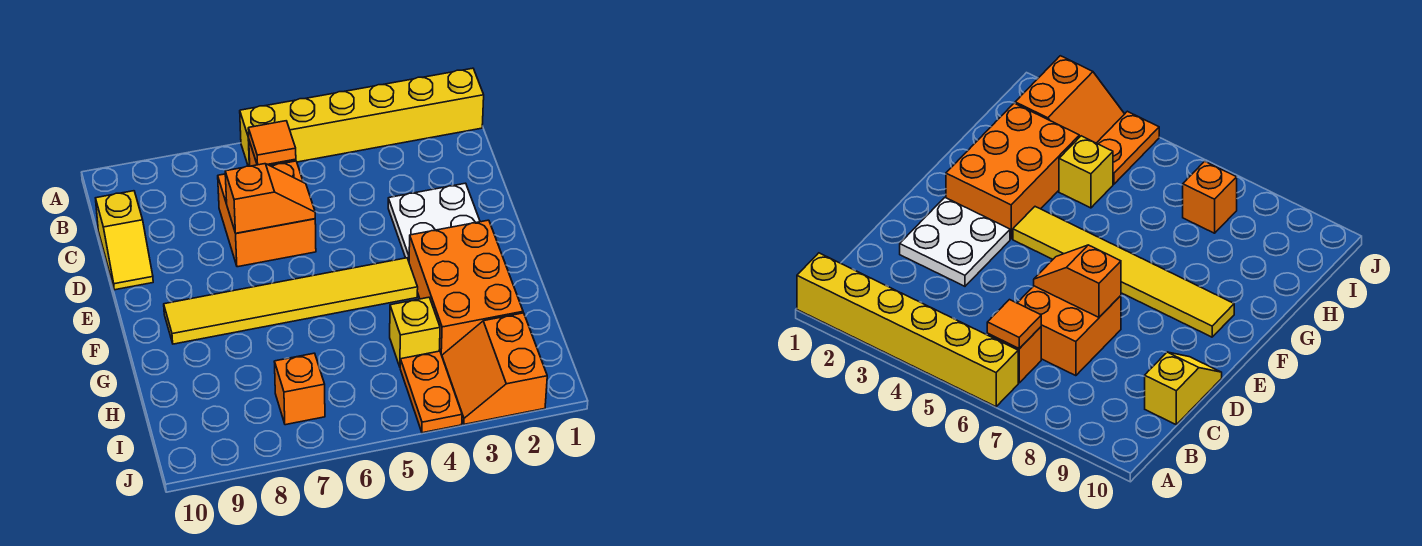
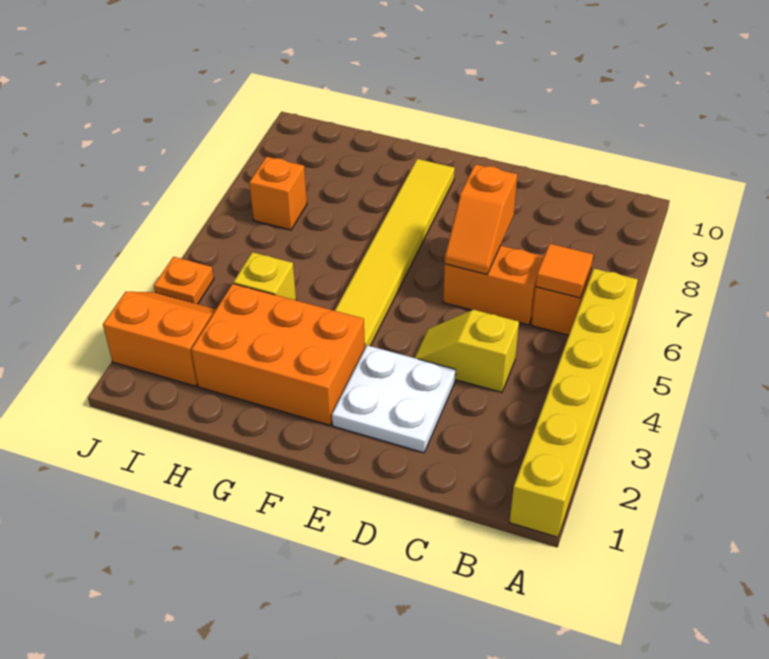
orange 2x2 brick [218,161,316,267] -> orange 1x2 brick [443,245,544,325]
yellow 1x2 slope [96,191,153,290] -> yellow 1x2 slope moved to [414,310,519,392]
orange 1x2 plate [400,351,462,433] -> orange 1x1 plate [154,257,214,304]

